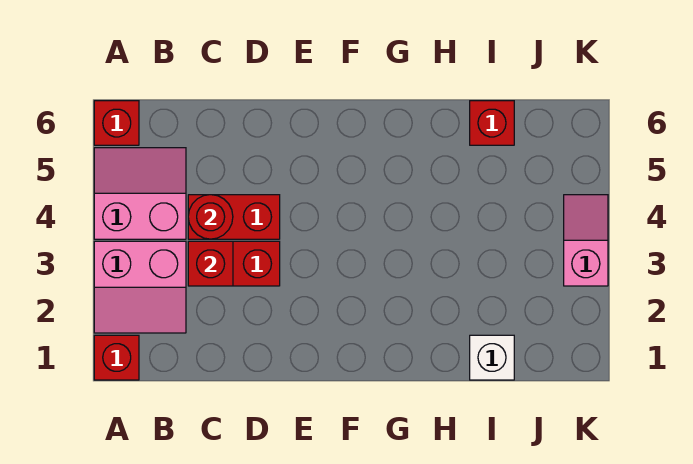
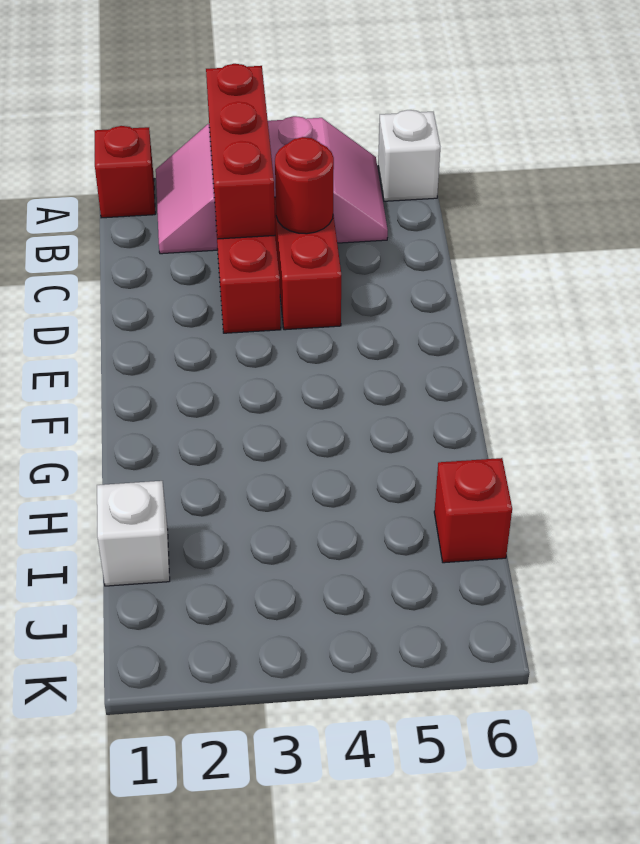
red 1x1 brick [94,101,139,145] -> white 1x1 brick [378,110,440,201]
red 1x1 brick [188,241,233,286] -> red 1x3 brick [206,64,275,239]
pink 1x2 slope [564,195,608,286] -> none

